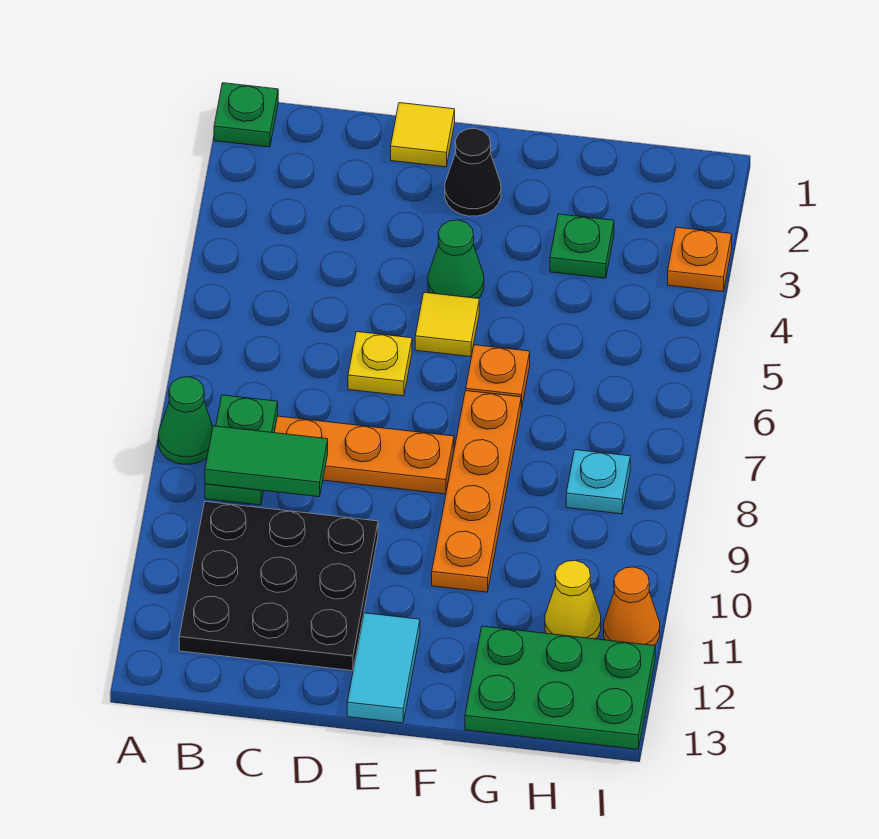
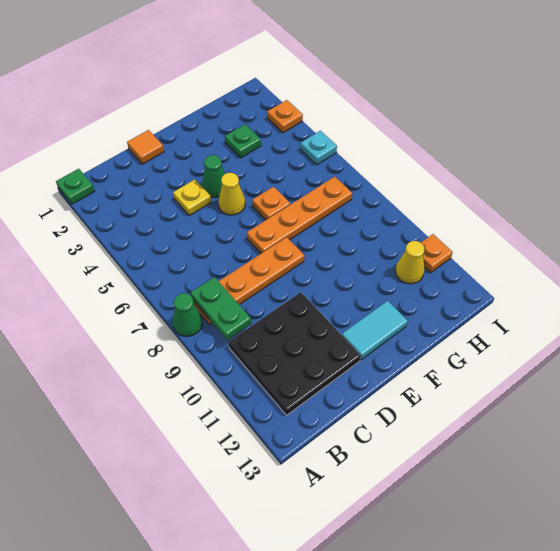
green 1x2 tile [205,426,328,497] -> none
yellow 1x1 tile [391,103,455,167] -> orange 1x1 tile [127,130,164,164]
yellow 1x1 plate [348,332,412,396] -> yellow 1x1 plate moved to [173,179,211,216]
black 1x1 cone [445,128,501,216] -> none
yellow 1x1 tile [415,292,479,357] -> yellow 1x1 cone [218,173,245,215]
cyan 1x2 tile [347,613,420,723] -> cyan 1x2 tile turned to [342,301,408,360]
orange 1x4 plate [432,391,521,592] -> orange 1x4 plate turned to [247,177,352,253]
green 2x3 plate [465,626,655,749] -> none
cyan 1x1 plate [566,450,630,514] -> cyan 1x1 plate moved to [300,131,337,165]
orange 1x1 cone [604,567,660,646] -> orange 1x1 plate [421,234,453,273]

